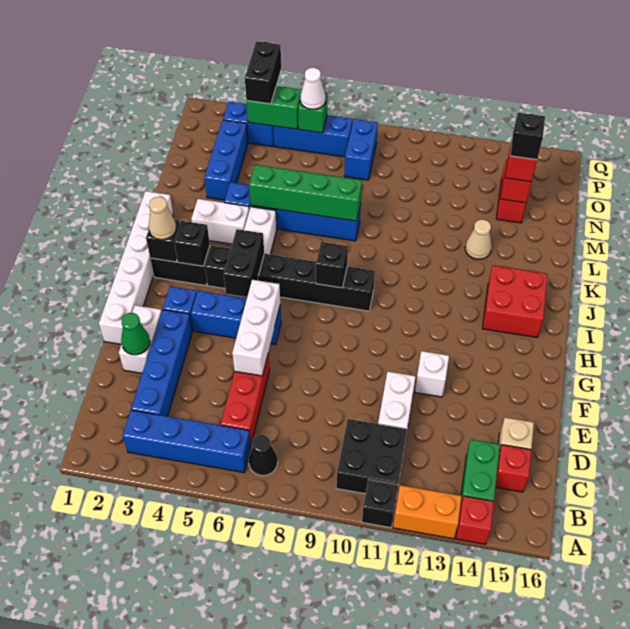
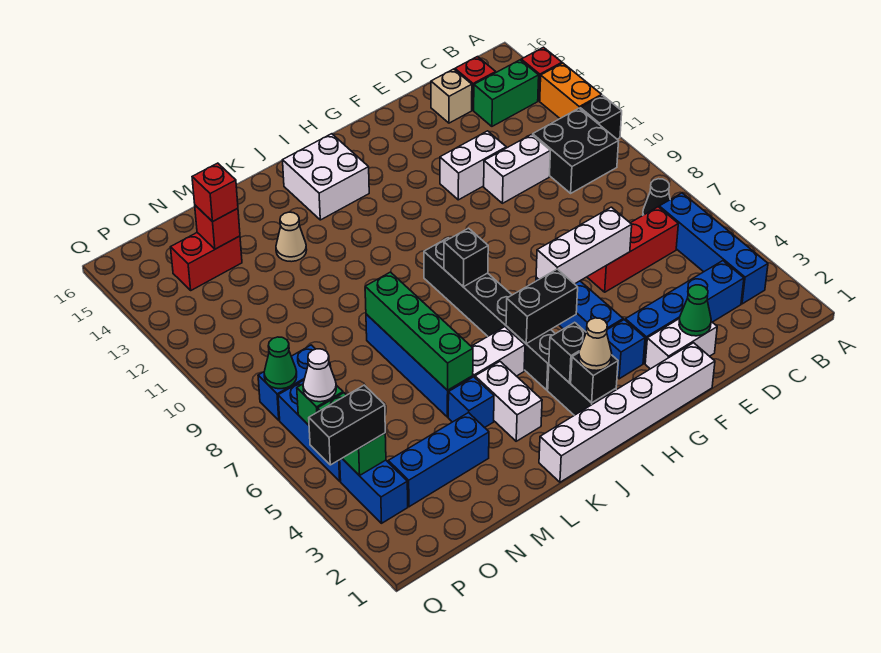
white 1x1 brick [415,351,449,397] -> white 1x2 brick [440,131,506,200]
red 2x2 brick [482,265,548,337] -> white 2x2 brick [283,134,369,220]
black 1x1 brick [510,113,545,160] -> none
none -> green 1x1 cone [264,337,297,389]

